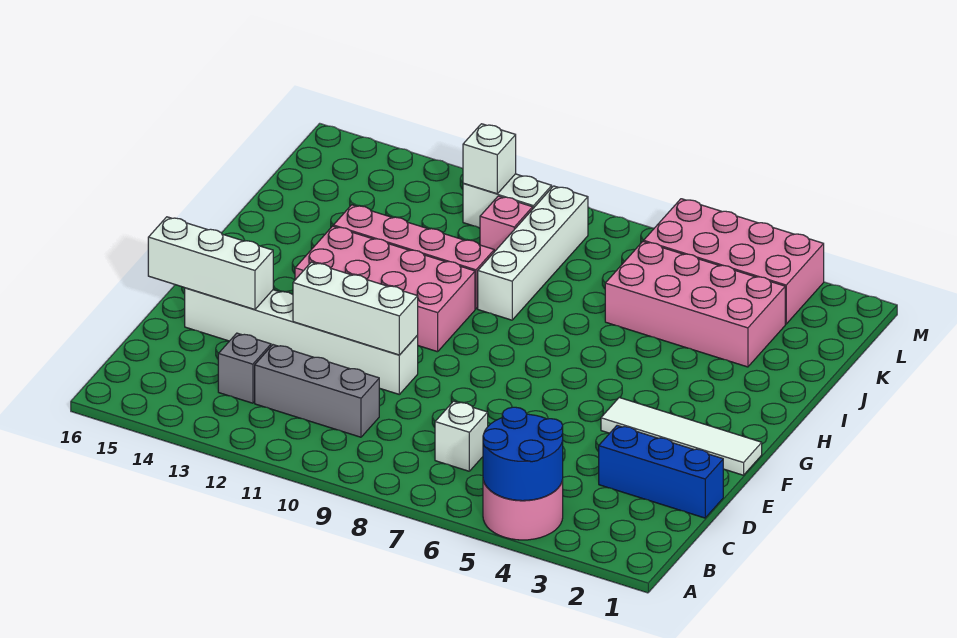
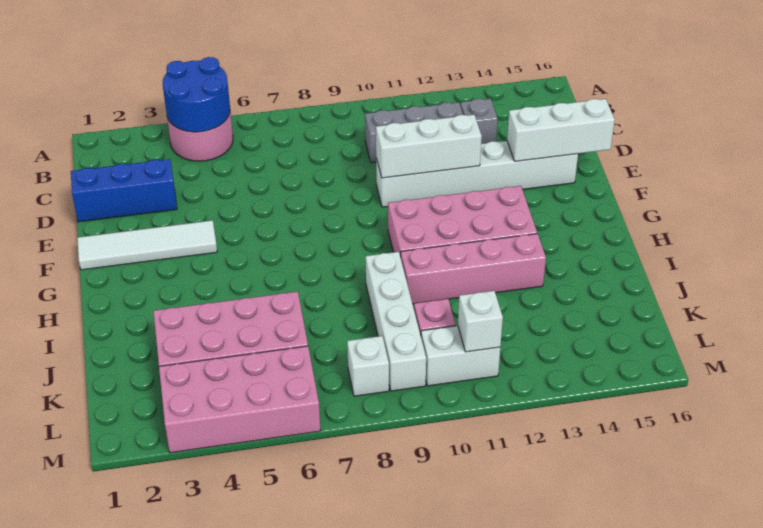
white 1x1 brick [435,401,488,471] -> white 1x1 brick moved to [347,336,389,396]

